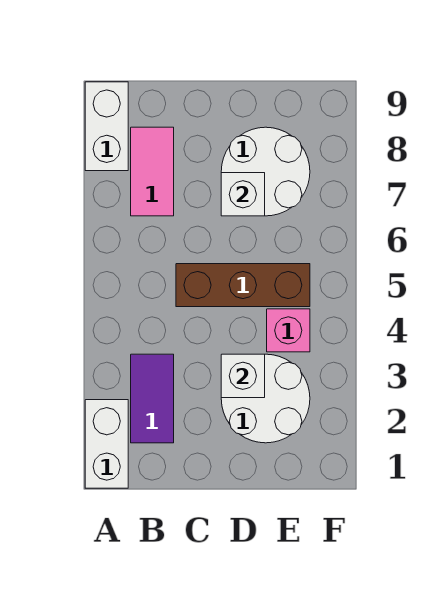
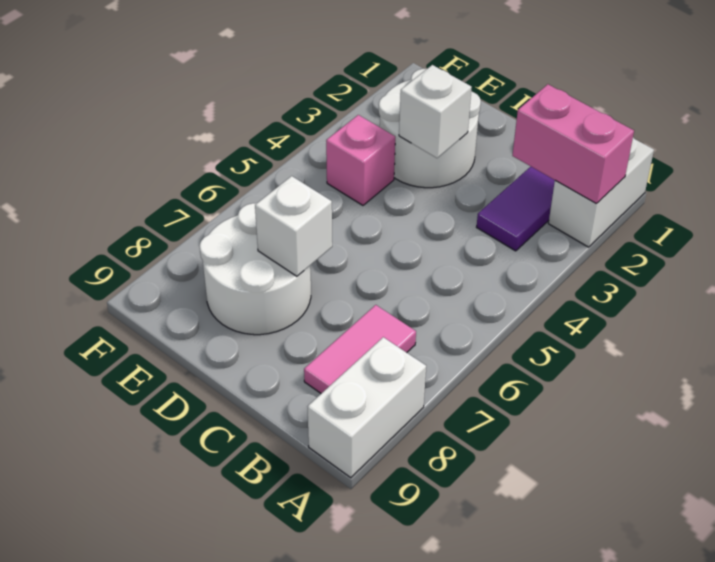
none -> pink 1x2 brick [512,84,634,204]
brown 1x3 brick [176,264,310,307] -> none

